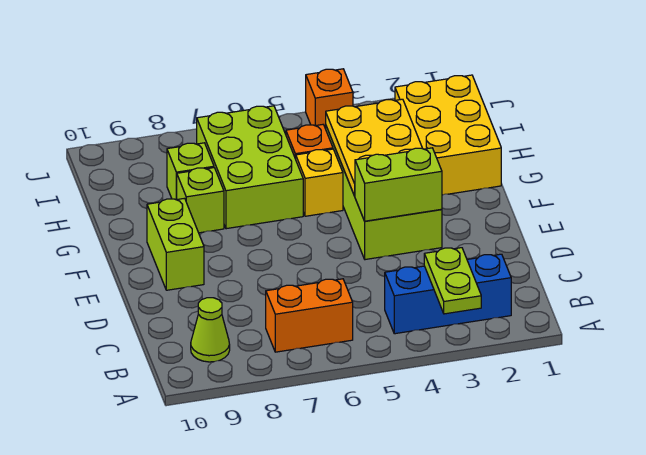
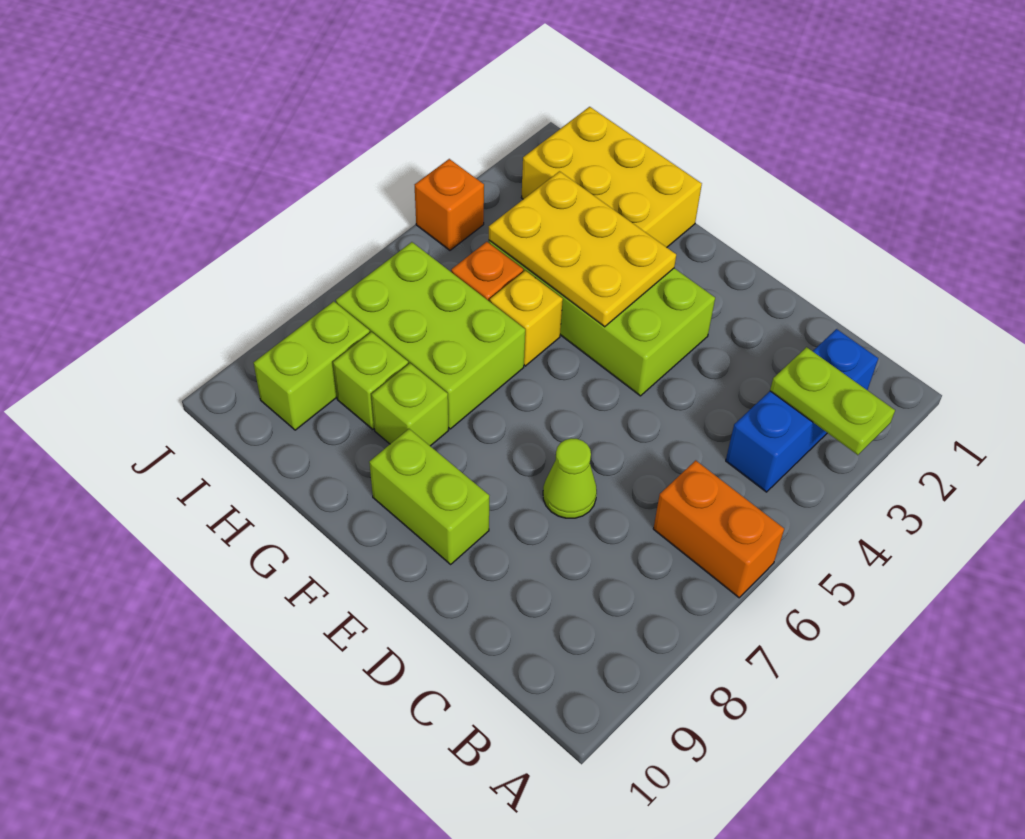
orange 1x2 brick [266,279,353,352] -> orange 1x2 brick turned to [653,460,784,598]
lime 1x1 cone [191,298,230,362] -> lime 1x1 cone moved to [543,438,597,518]
lime 1x2 brick [355,148,442,221] -> lime 1x2 brick moved to [254,301,370,430]

